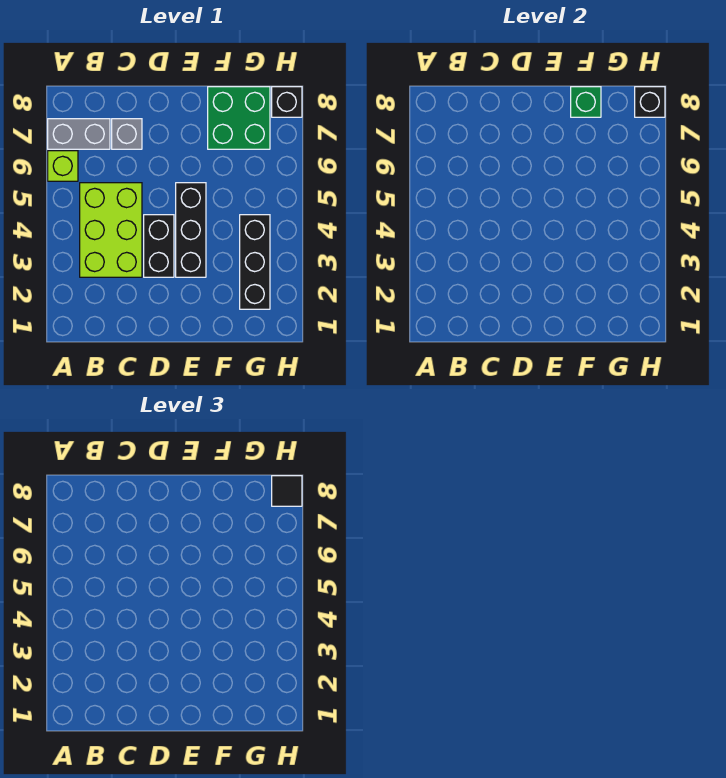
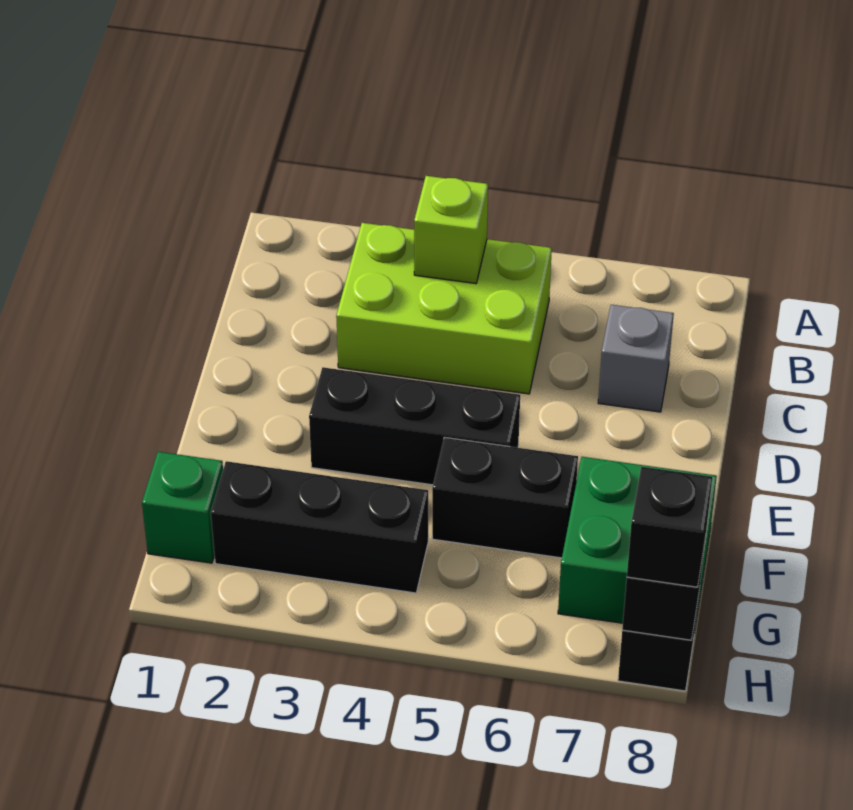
lime 1x1 brick [48,151,78,181] -> lime 1x1 brick moved to [414,176,488,284]
grey 1x2 brick [48,119,110,149] -> none
black 1x2 brick [144,215,174,277] -> black 1x2 brick moved to [432,437,578,558]
green 1x1 brick [571,87,601,117] -> green 1x1 brick moved to [142,452,223,563]
black 1x1 tile [272,476,302,506] -> black 1x1 brick [627,467,712,587]

